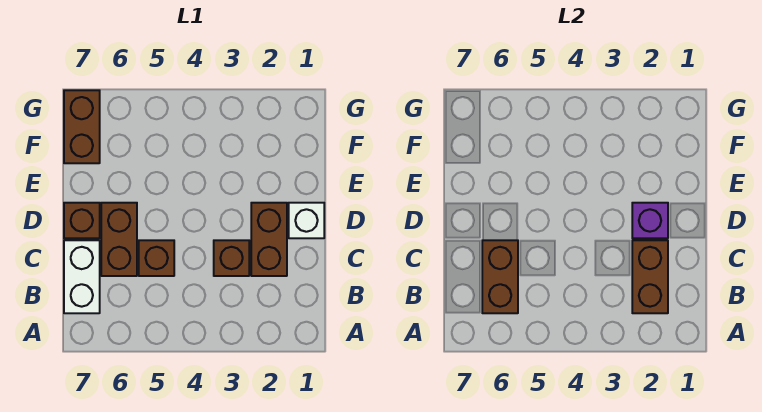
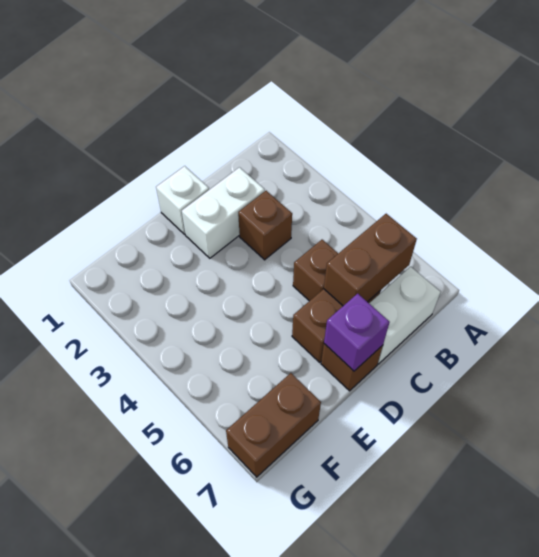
brown 1x2 brick [632,240,668,313] -> none
brown 1x2 brick [251,203,287,276] -> white 1x2 brick [182,167,265,258]
purple 1x1 brick [632,203,668,238] -> purple 1x1 brick moved to [324,294,390,371]

